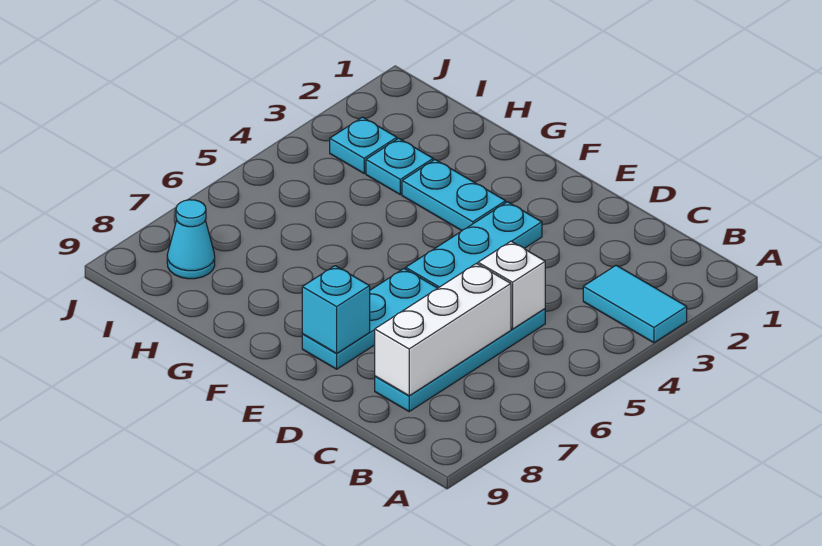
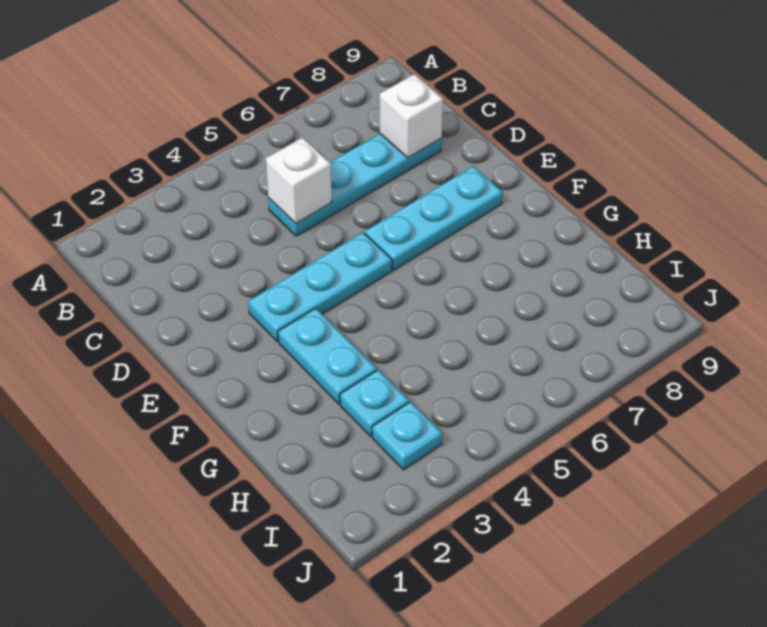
cyan 1x2 tile [583,265,687,343] -> none
white 1x3 brick [375,264,511,396] -> white 1x1 brick [380,74,443,158]
cyan 1x1 brick [302,266,370,354] -> none
cyan 1x1 cone [167,200,215,279] -> none

